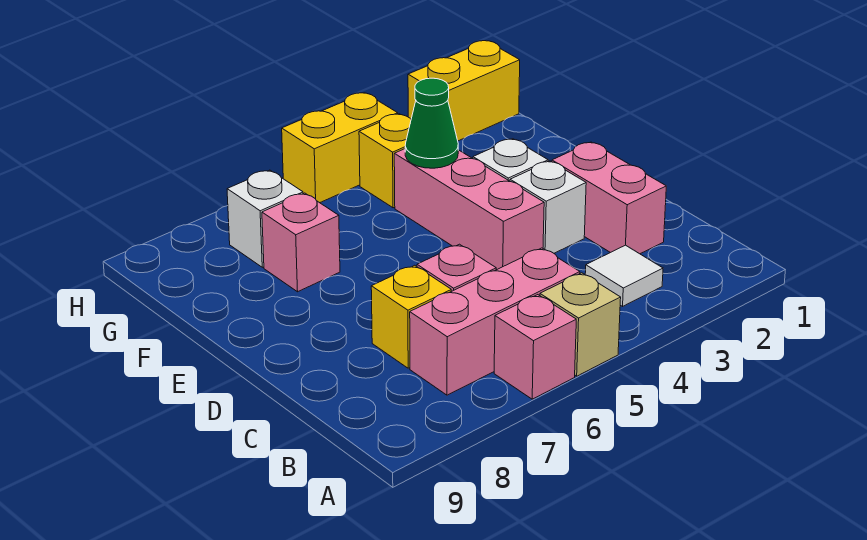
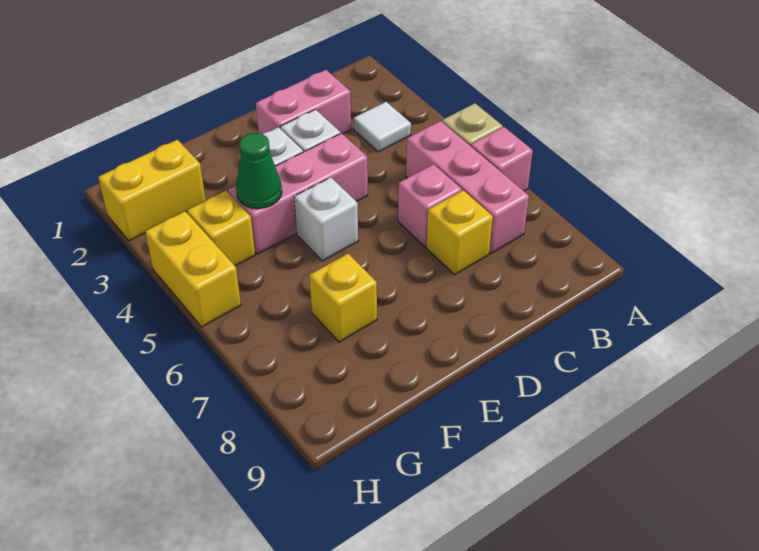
pink 1x1 brick [262,193,340,292] -> yellow 1x1 brick [309,254,377,342]
white 1x1 brick [227,170,303,267] -> white 1x1 brick moved to [294,178,358,261]
yellow 1x2 brick [408,41,520,141] -> yellow 1x2 brick turned to [98,140,206,241]

